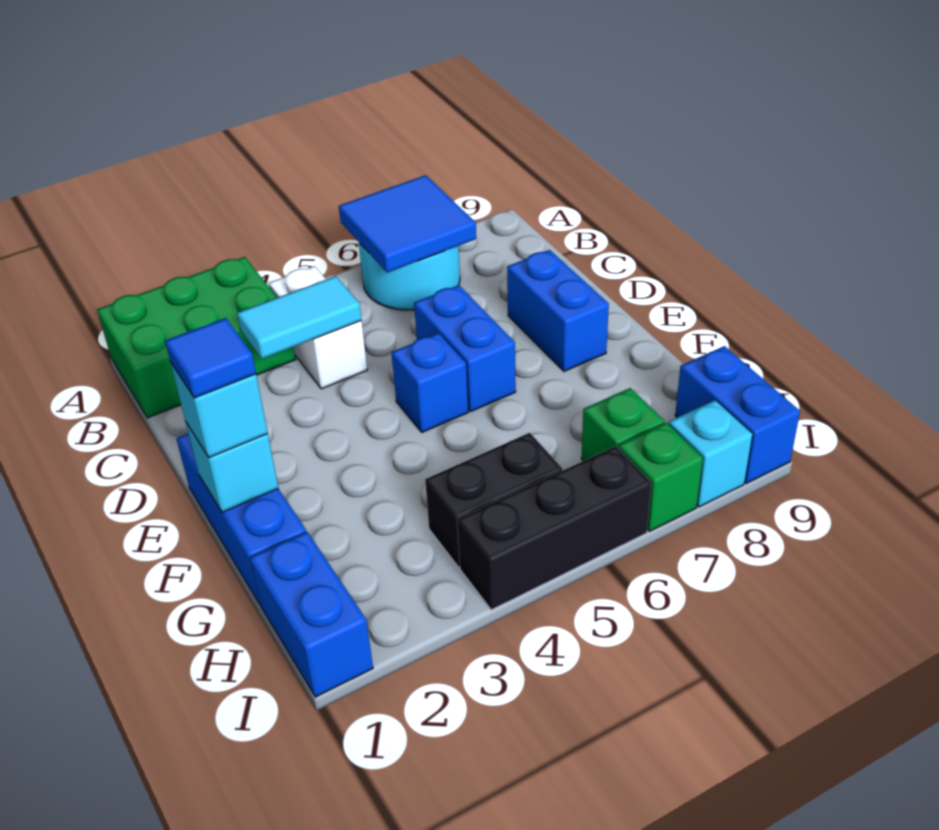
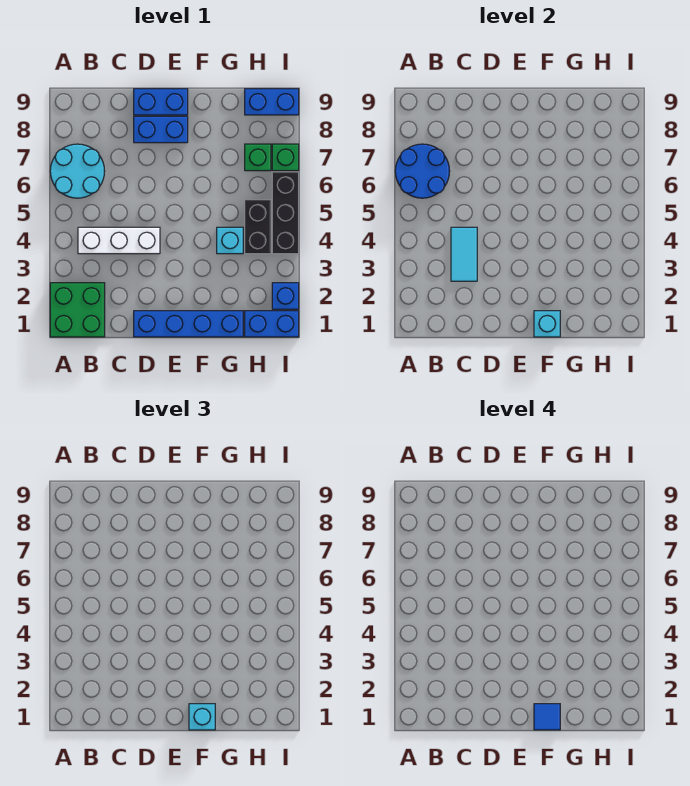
green 2x3 brick [97,257,296,418] -> green 2x2 brick [50,283,105,337]
blue 2x2 tile [339,175,476,272] -> blue 2x2 round brick [395,144,450,198]
white 1x2 brick [269,266,367,389] -> white 1x3 brick [78,227,160,254]
blue 1x2 brick [414,285,516,411] -> blue 1x2 brick moved to [134,89,188,115]
blue 1x3 brick [176,434,306,604] -> blue 1x4 brick [134,311,243,337]
blue 1x1 brick [391,333,468,432] -> blue 1x1 brick moved to [272,283,299,309]
cyan 1x1 brick [669,400,752,507] -> cyan 1x1 brick moved to [217,227,243,254]

